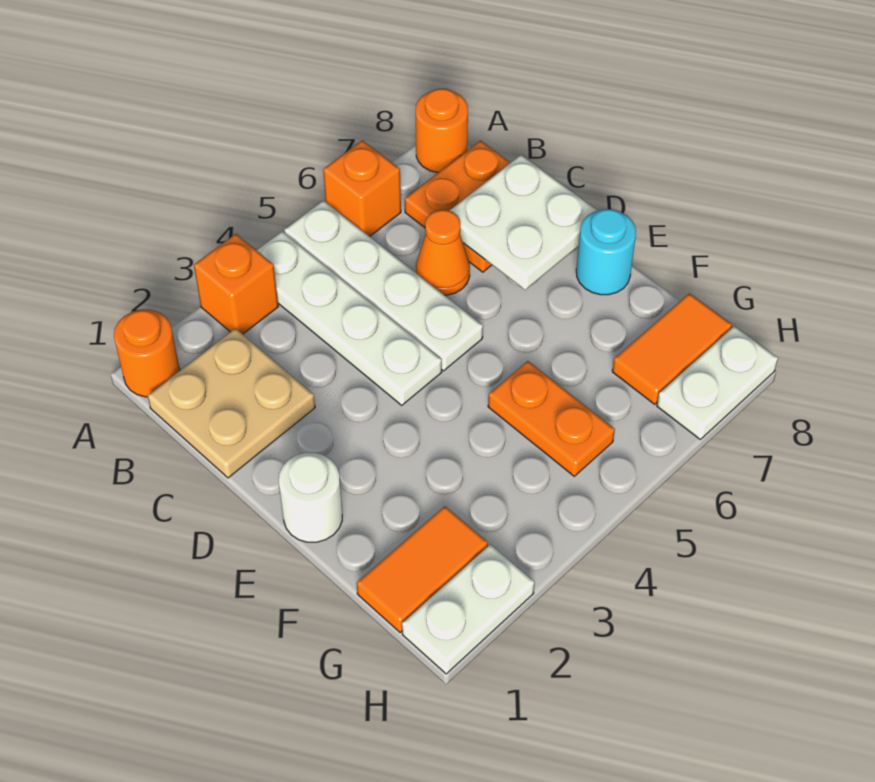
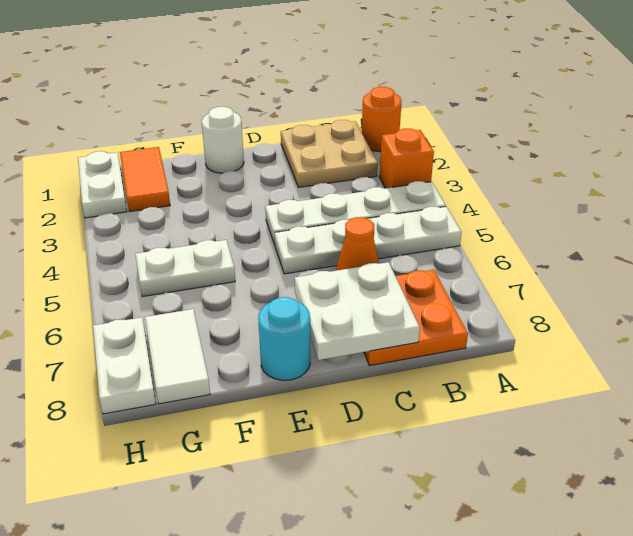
orange 1x1 brick [323,140,401,236] -> none
orange 1x1 round brick [416,89,468,173] -> none
orange 1x2 plate [488,361,615,476] -> white 1x2 plate [135,240,235,297]
orange 1x2 tile [612,293,732,404] -> white 1x2 tile [145,309,210,404]

